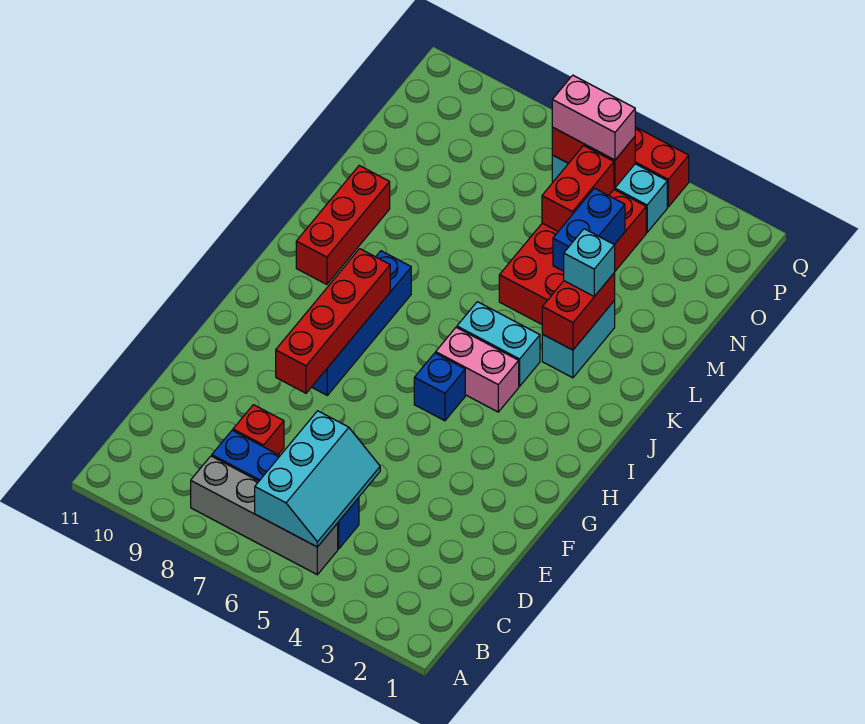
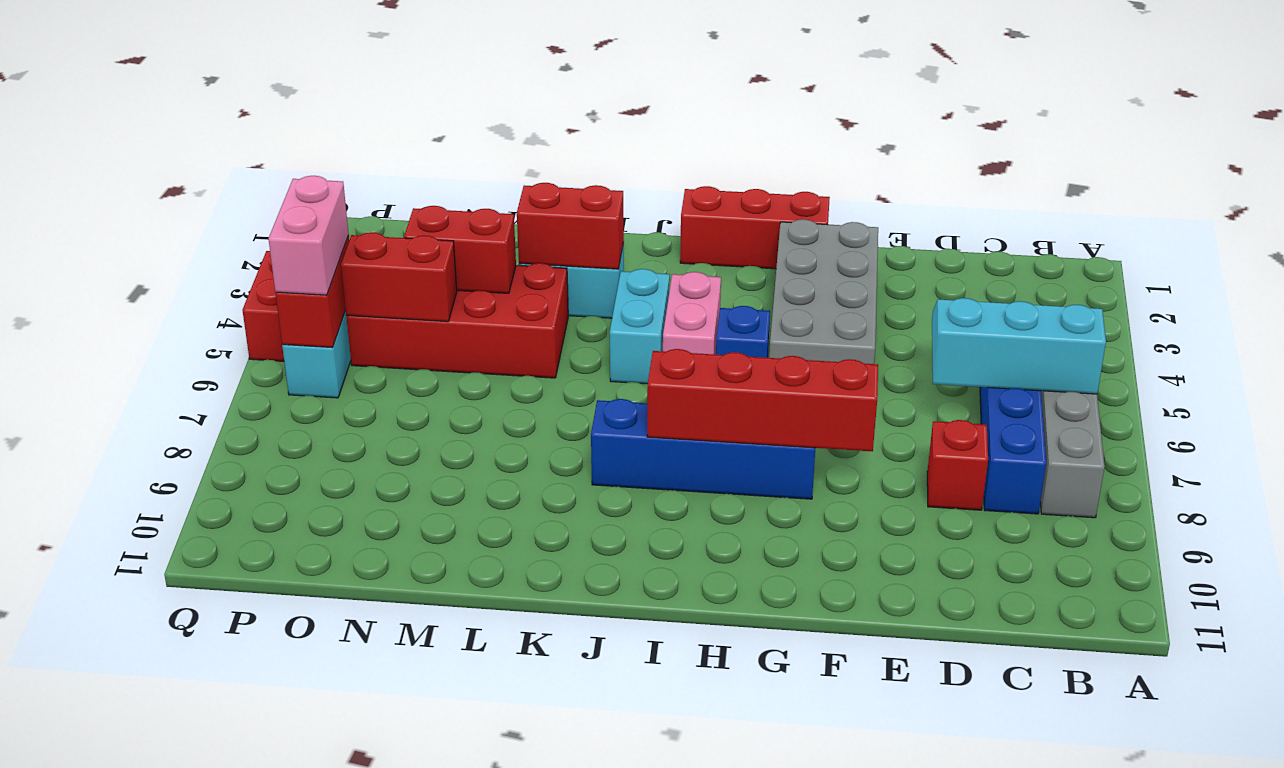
none -> grey 2x4 brick [769,219,878,364]
red 1x3 brick [296,166,390,285] -> red 1x3 brick moved to [680,186,830,269]
cyan 1x1 brick [564,229,615,296] -> none
blue 1x2 brick [553,188,625,271] -> red 1x2 brick [404,206,516,293]

